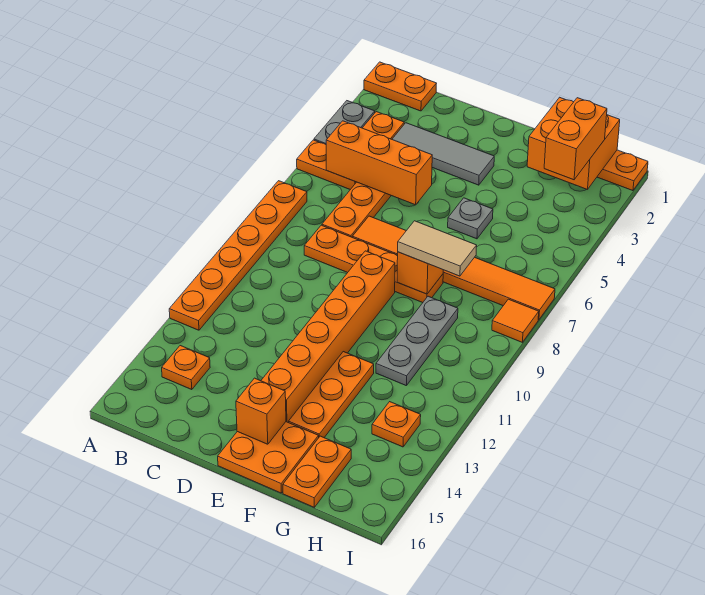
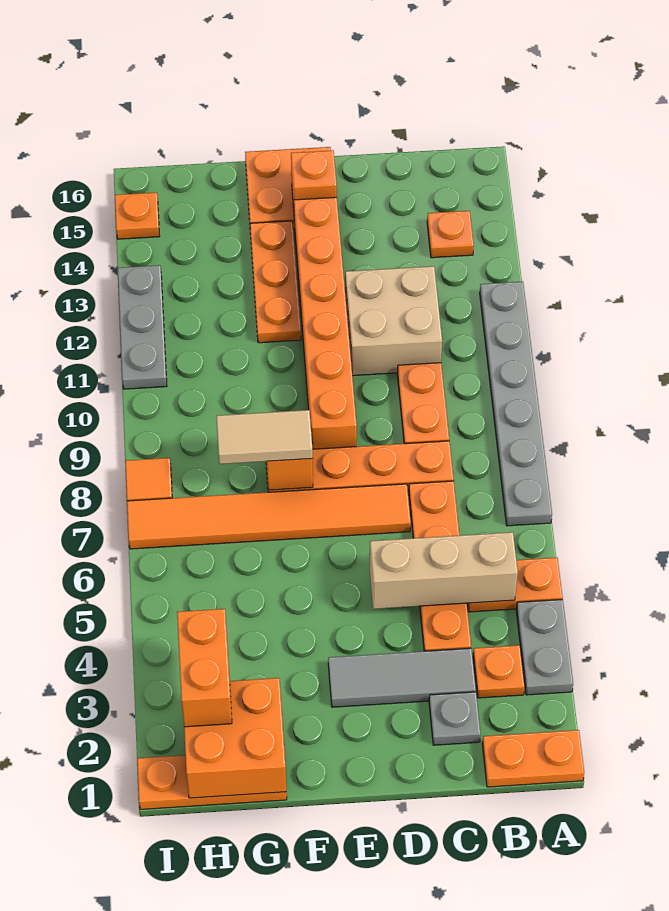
orange 1x6 plate [169,181,307,330] -> grey 1x6 plate [480,282,552,526]
orange 1x3 brick [326,121,432,205] -> tan 1x3 brick [370,532,518,609]
none -> tan 2x2 brick [345,266,442,376]
grey 1x1 plate [448,198,493,239] -> grey 1x1 plate moved to [429,692,481,745]
grey 1x3 plate [376,296,458,385] -> grey 1x3 plate moved to [118,265,167,389]
orange 1x2 plate [283,436,351,507] -> orange 1x2 plate moved to [397,363,449,444]
orange 1x1 plate [372,402,421,447] -> orange 1x1 plate moved to [115,192,160,239]

